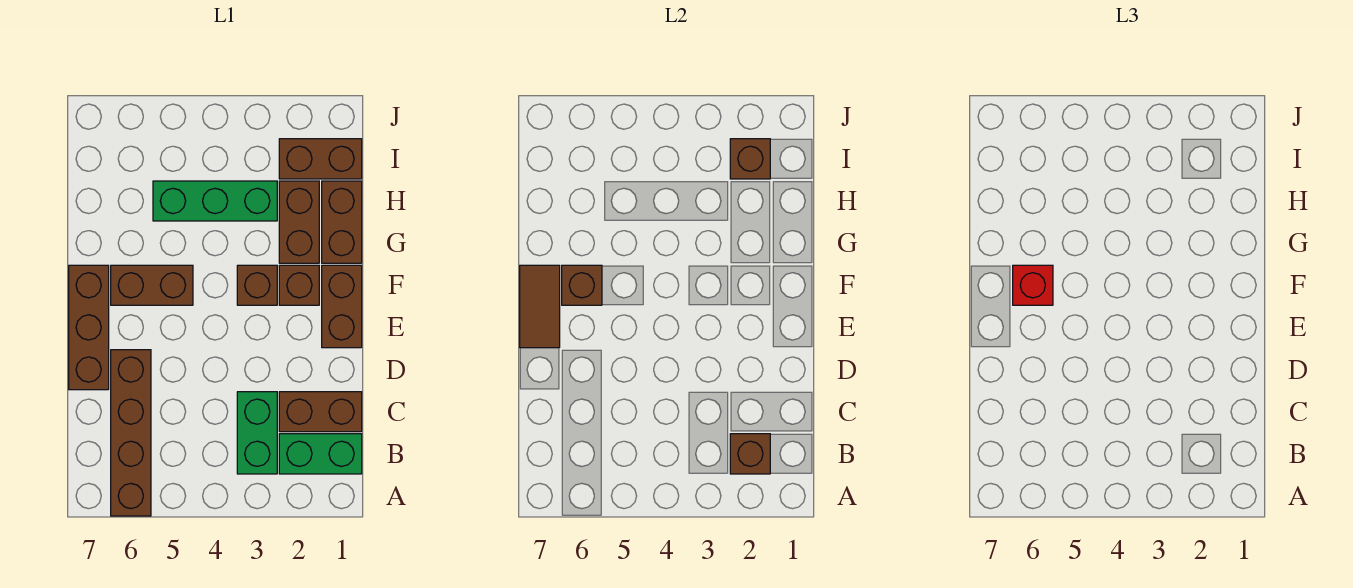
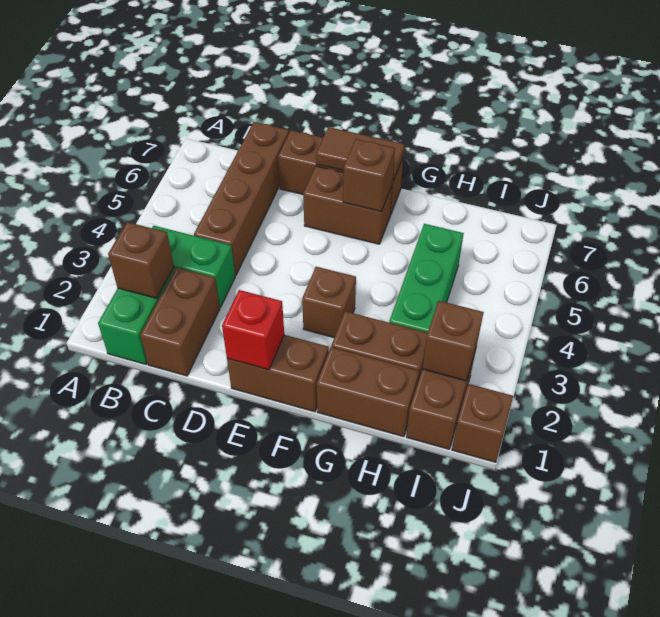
brown 1x4 brick [111,350,151,516] -> brown 1x4 brick turned to [194,122,289,276]
brown 1x1 brick [279,265,319,305] -> brown 1x1 brick moved to [452,384,513,462]
brown 1x2 brick [111,265,193,305] -> brown 1x2 brick turned to [303,166,392,244]
red 1x1 brick [1013,265,1053,305] -> red 1x1 brick moved to [222,290,284,370]

